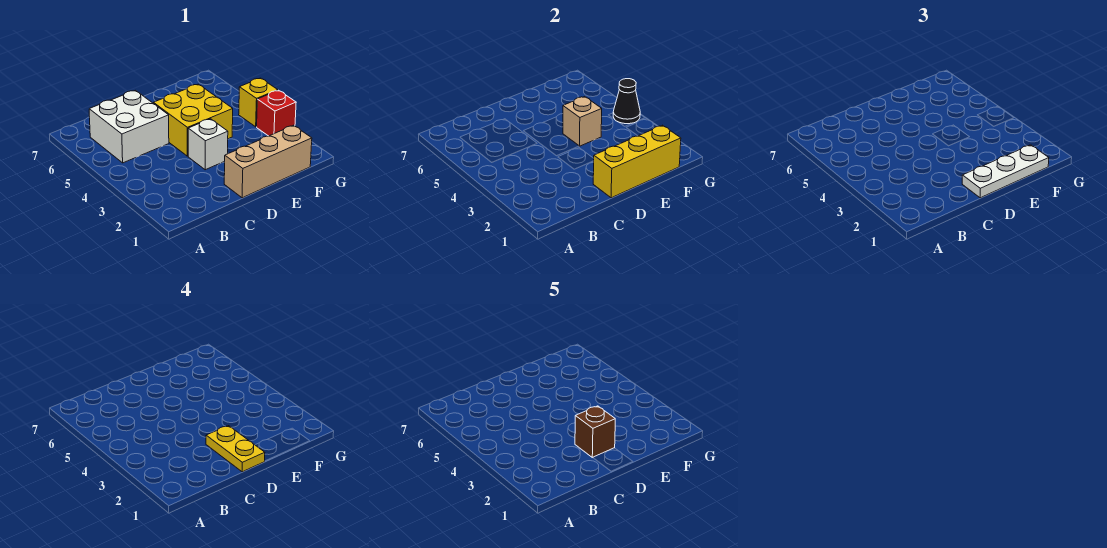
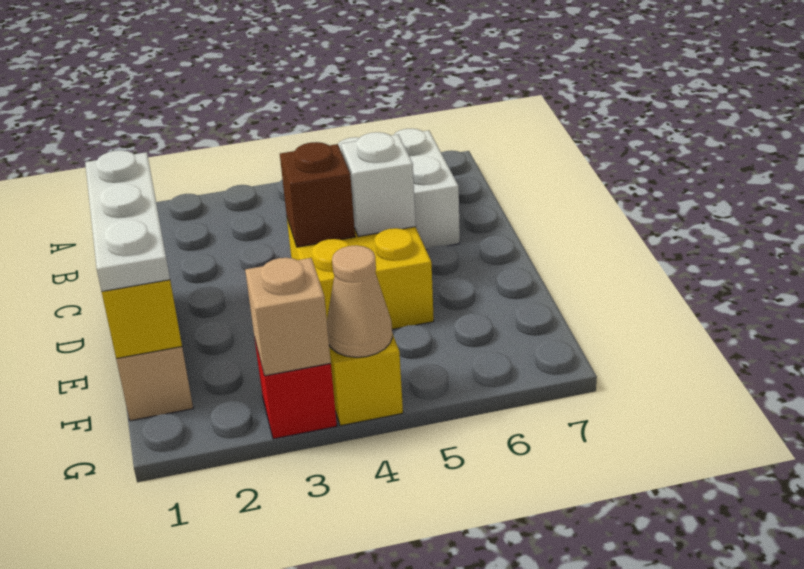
yellow 1x2 plate [206,426,265,472] -> none
brown 1x1 brick [575,406,615,458] -> brown 1x1 brick moved to [280,142,355,247]
white 1x1 brick [188,119,228,170] -> white 1x1 brick moved to [341,132,416,237]
tan 1x1 brick [563,97,602,146] -> tan 1x1 brick moved to [245,258,331,376]
black 1x1 cone [613,79,640,124] -> tan 1x1 cone [327,245,392,357]

